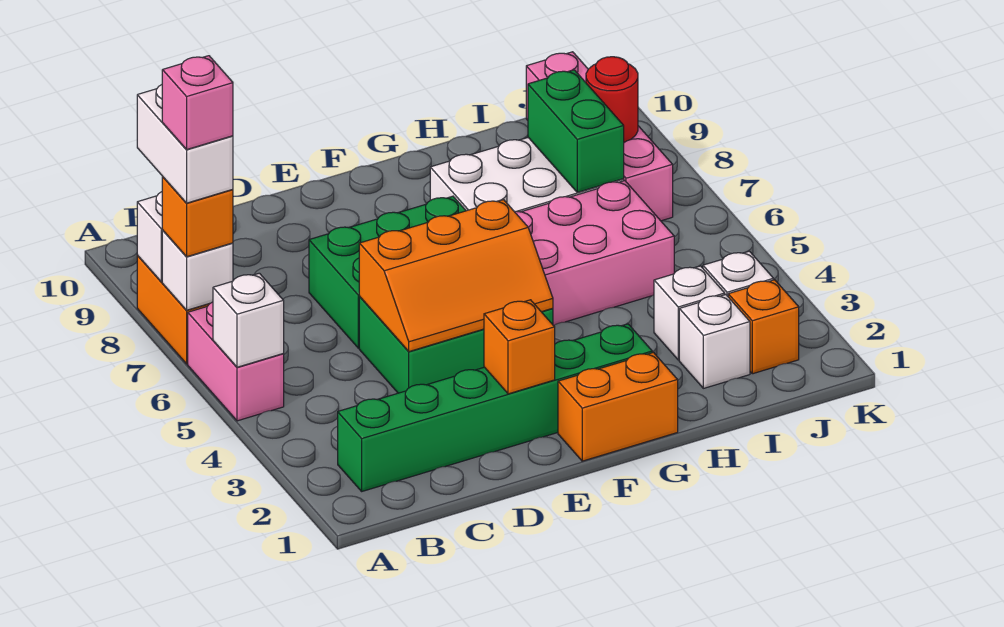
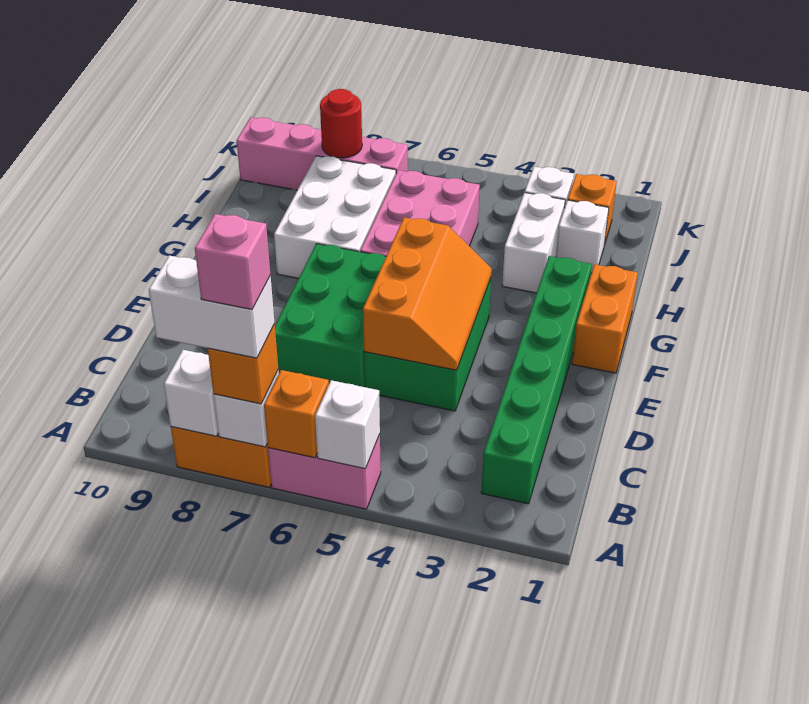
orange 1x1 brick [484,300,555,394] -> orange 1x1 brick moved to [264,370,329,458]
white 1x1 brick [654,266,725,360] -> white 1x2 brick [502,193,565,293]
green 1x2 brick [528,70,624,192] -> none

